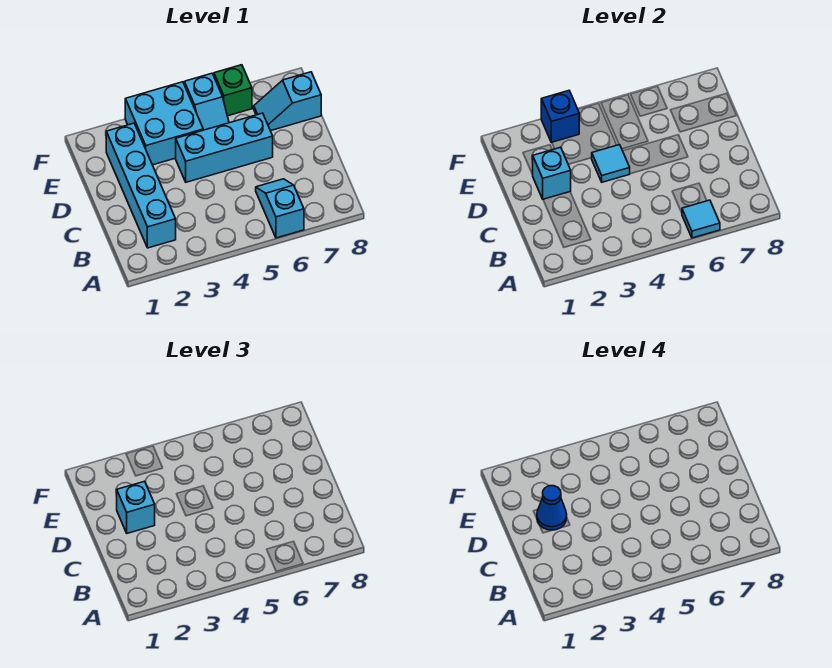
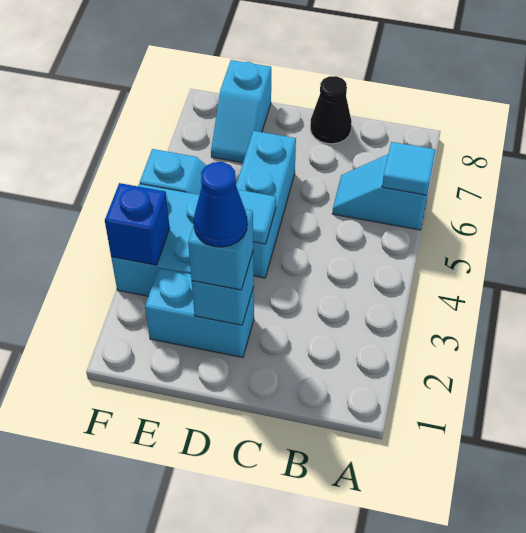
cyan 1x4 brick [106,123,176,248] -> cyan 1x2 brick [145,268,254,357]
none -> black 1x1 cone [310,76,352,144]
green 1x1 brick [214,65,252,116] -> none

